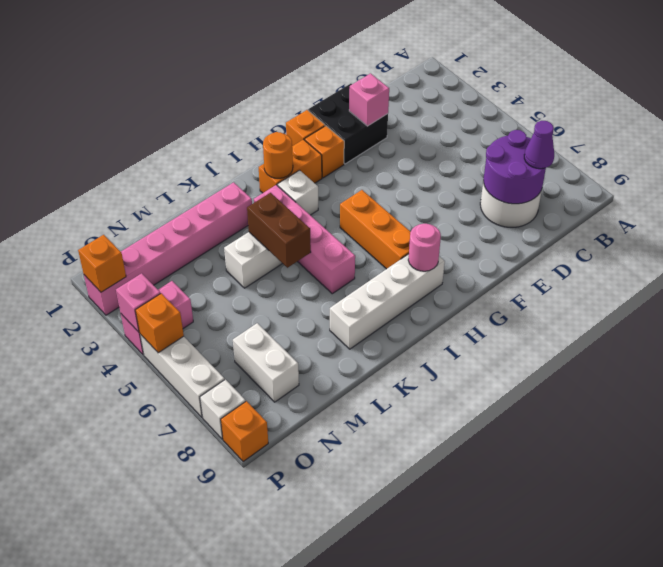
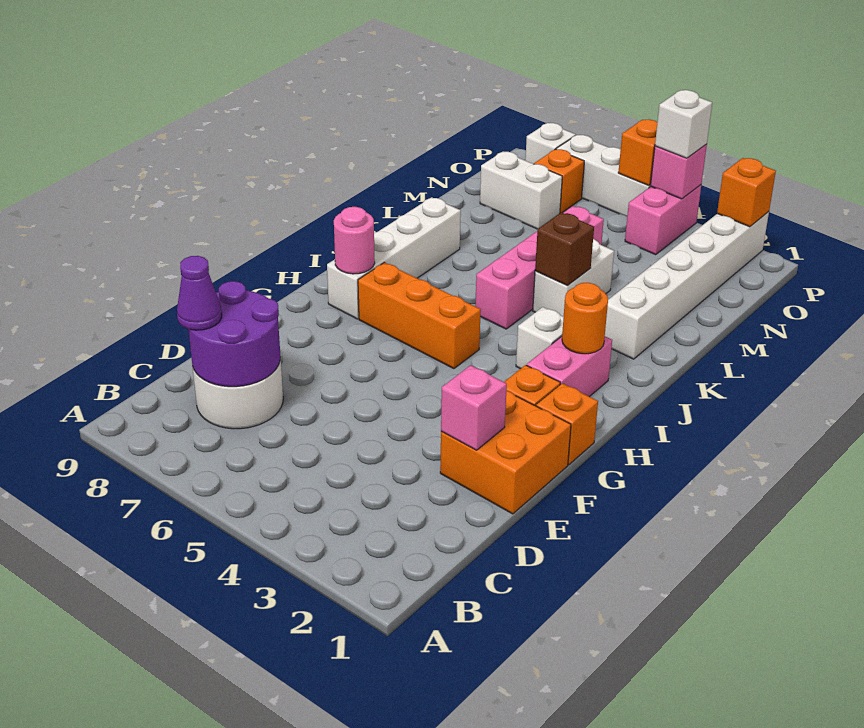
black 2x2 brick [308,84,388,164] -> orange 2x2 brick [440,391,571,514]
orange 1x2 brick [259,139,322,193] -> pink 1x2 brick [527,336,612,397]
pink 1x4 brick [254,185,355,294] -> pink 1x4 brick turned to [475,206,604,329]
pink 1x6 brick [84,182,252,315] -> white 1x6 brick [605,212,769,359]
brown 1x2 brick [247,193,311,268] -> brown 1x1 brick [535,213,594,286]
none -> white 1x1 brick [655,90,712,158]
orange 1x1 brick [221,401,268,462] -> orange 1x1 brick moved to [534,149,584,213]

